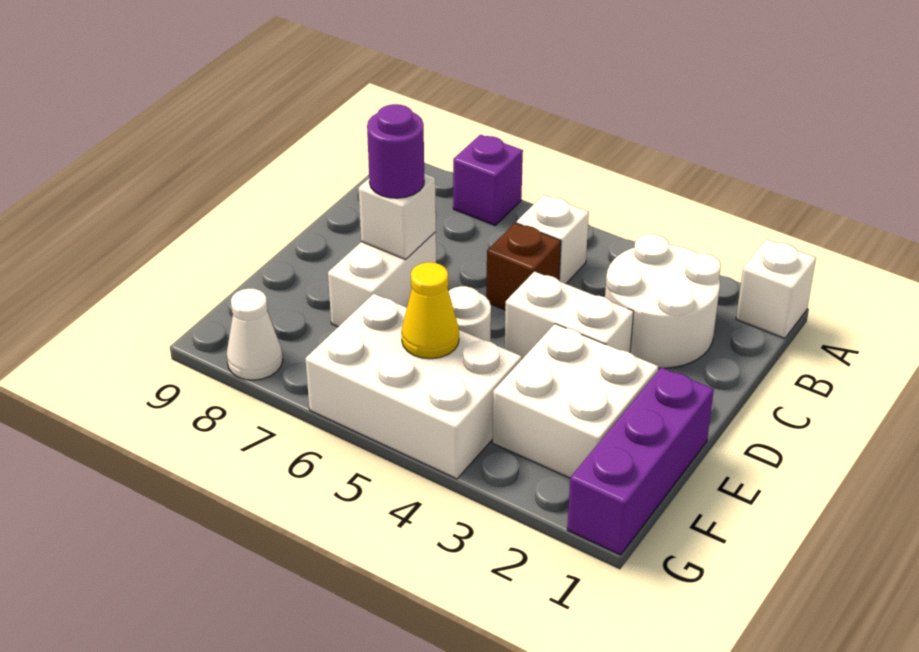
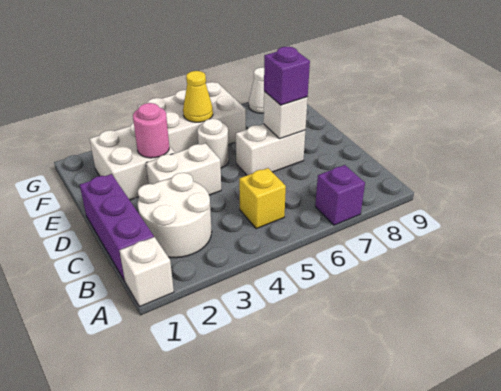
white 1x1 brick [517,195,589,284] -> yellow 1x1 brick [239,168,286,229]
brown 1x1 brick [486,223,561,310] -> none
white 1x2 brick [328,232,436,327] -> white 1x2 brick turned to [236,124,305,175]
purple 1x1 round brick [367,104,424,198] -> purple 1x1 brick [264,47,310,105]
purple 1x3 brick [567,367,714,555] -> purple 1x3 brick moved to [80,174,154,281]
none -> pink 1x1 round brick [133,103,169,158]

